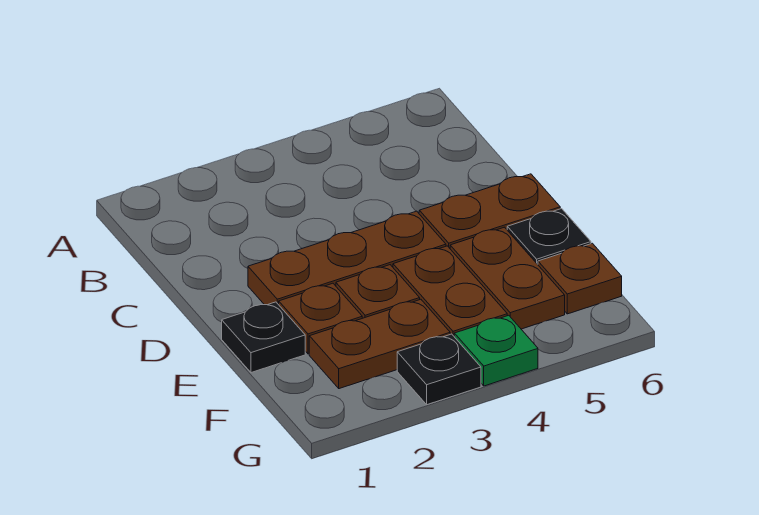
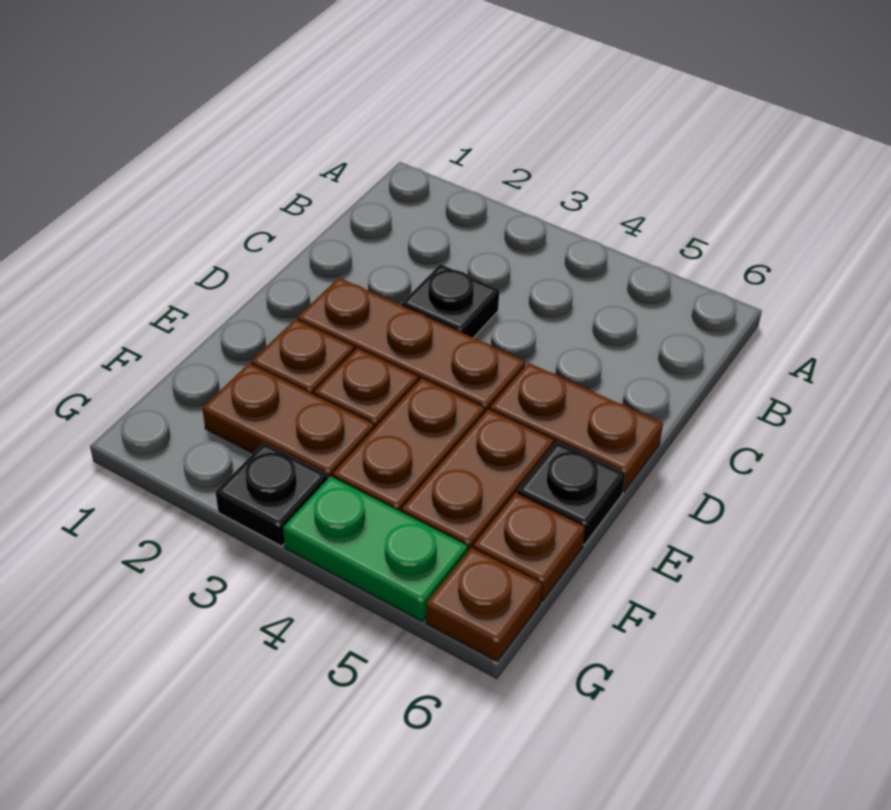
black 1x1 plate [222,302,305,373] -> black 1x1 plate moved to [402,264,499,338]
green 1x1 plate [454,315,538,386] -> green 1x2 plate [283,476,468,622]
none -> brown 1x1 plate [426,548,542,661]

